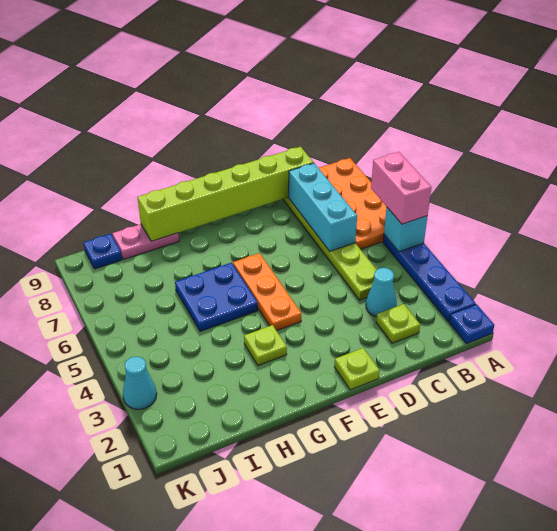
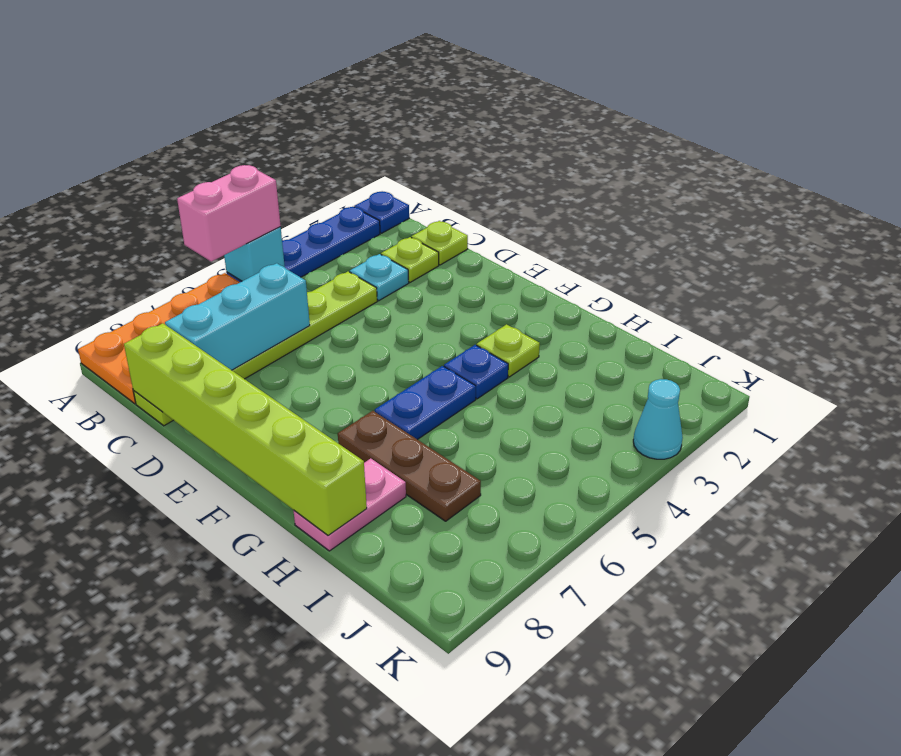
cyan 1x1 cone [366,268,397,317] -> cyan 1x1 plate [350,254,409,301]
lime 1x1 plate [334,348,380,390] -> lime 1x1 plate moved to [411,221,468,265]
orange 1x3 plate [233,253,301,331] -> none
blue 2x2 plate [175,263,258,331] -> blue 1x2 plate [375,366,476,440]
none -> brown 1x3 plate [338,411,481,521]
pink 1x2 plate [112,224,179,259] -> pink 1x2 plate turned to [294,458,406,551]
blue 1x1 plate [84,234,122,269] -> blue 1x1 plate moved to [444,345,508,399]

